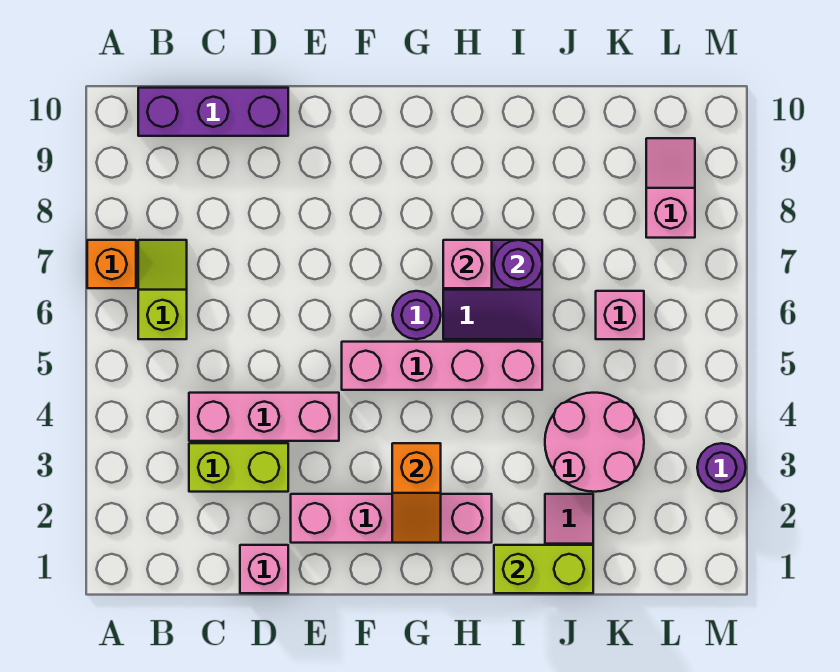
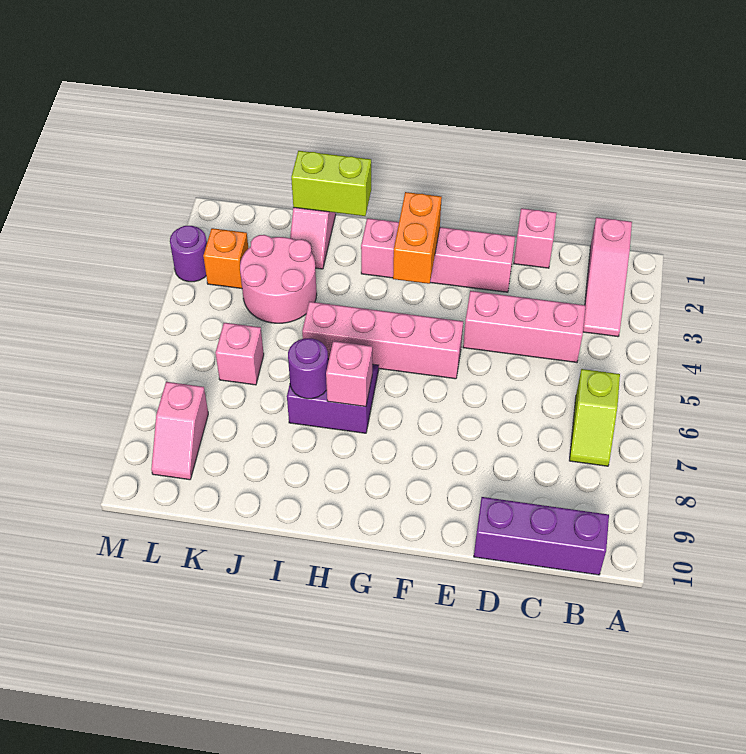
orange 1x1 brick [87,240,136,288] -> orange 1x1 brick moved to [203,228,248,289]
none -> pink 1x3 slope [583,217,632,337]
lime 1x2 brick [189,443,288,492] -> none
orange 1x2 slope [392,443,441,543] -> orange 1x2 brick [393,192,442,284]
purple 1x1 round brick [392,291,441,339] -> none

